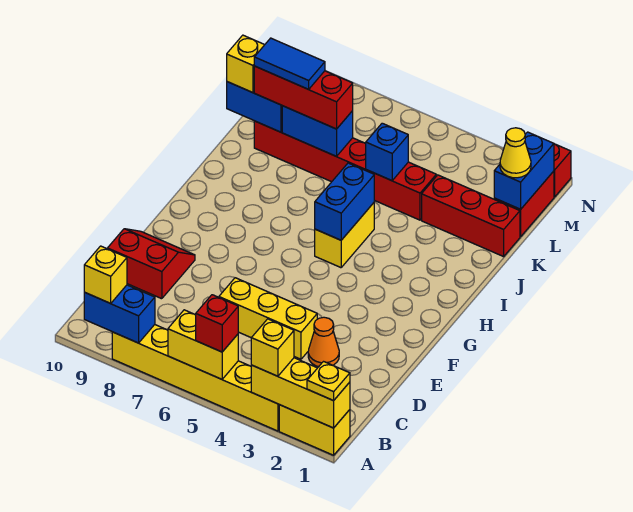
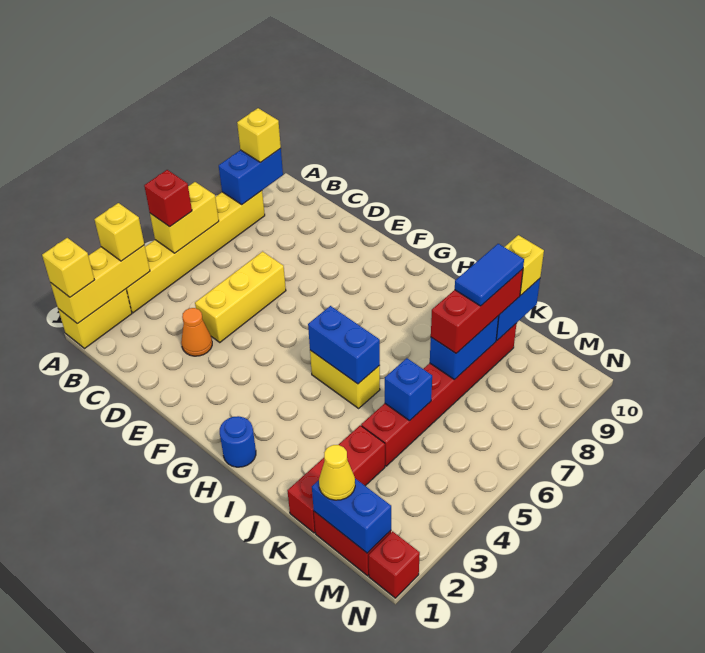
yellow 1x1 plate [307,362,350,401] -> yellow 1x1 brick [42,238,94,297]
red 2x2 slope [107,229,195,299] -> none
none -> blue 1x1 round brick [220,416,256,467]

